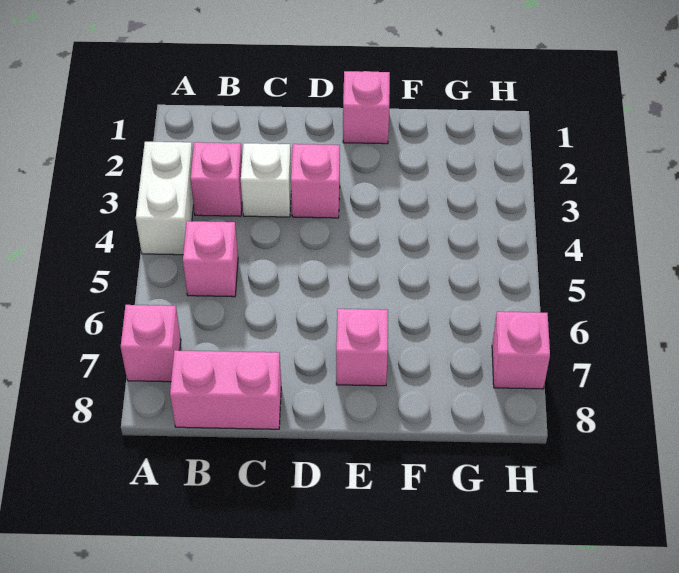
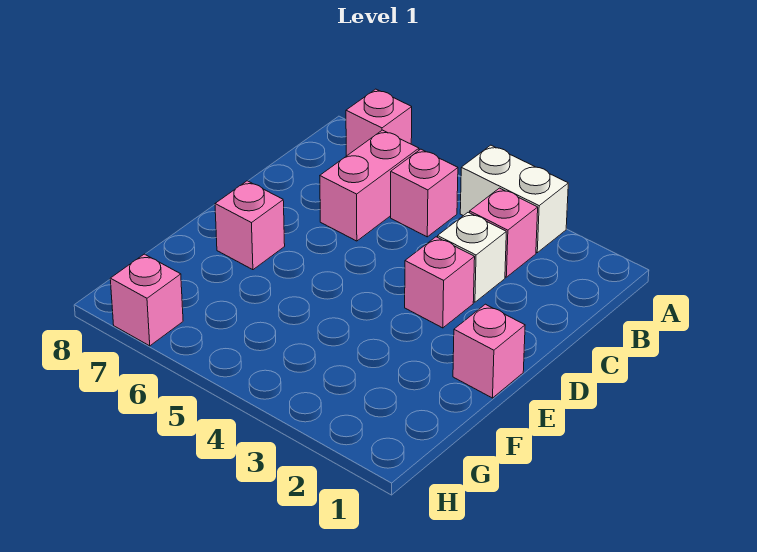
pink 1x2 brick [170,350,281,429] -> pink 1x2 brick moved to [320,130,419,241]

